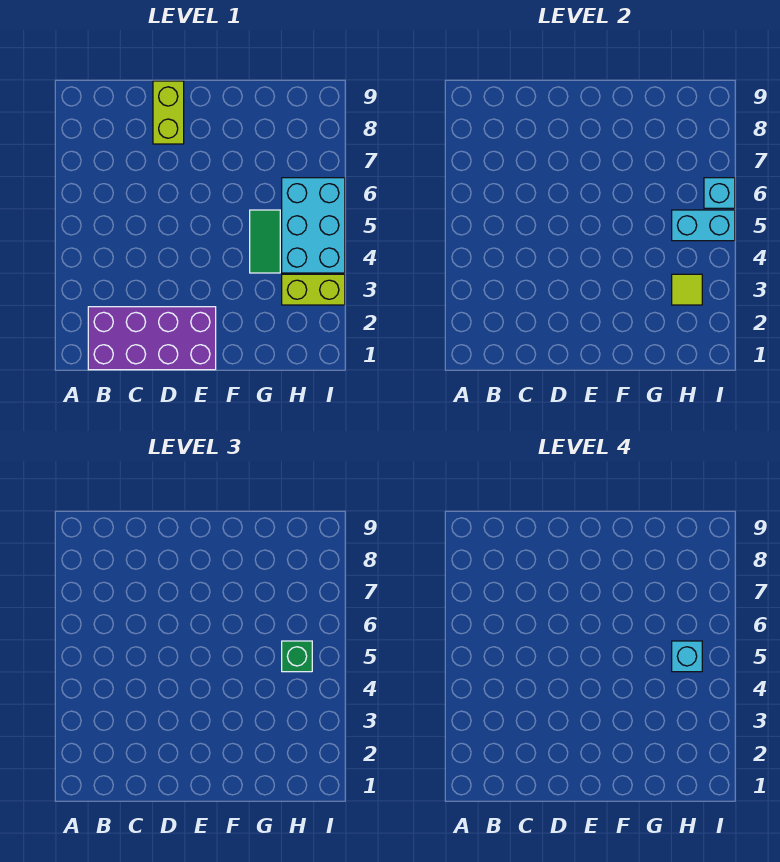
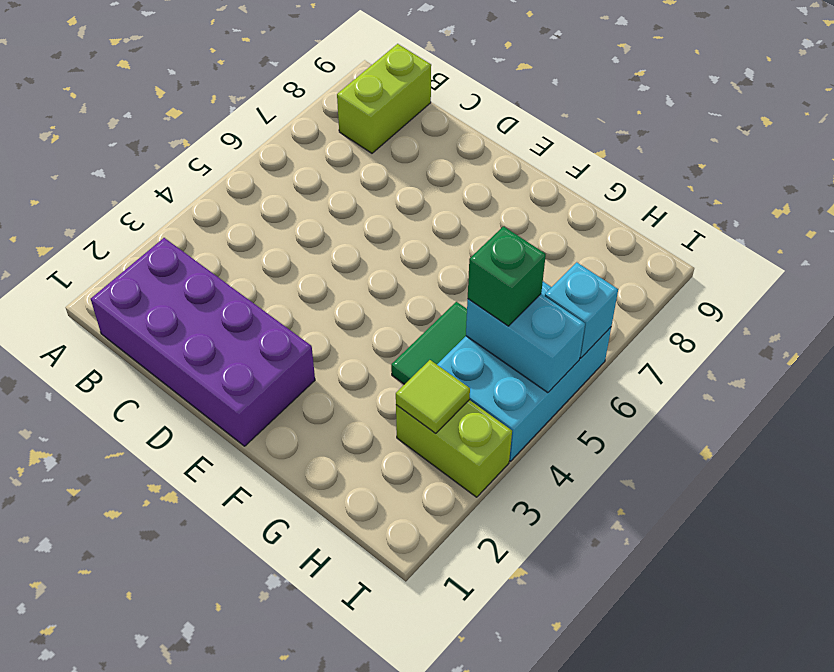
lime 1x2 brick [153,81,184,144] -> lime 1x2 brick moved to [337,44,431,153]
cyan 1x1 brick [672,641,702,672] -> none

